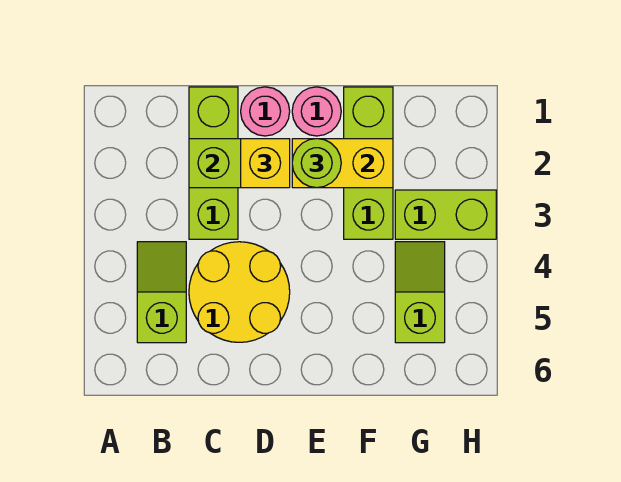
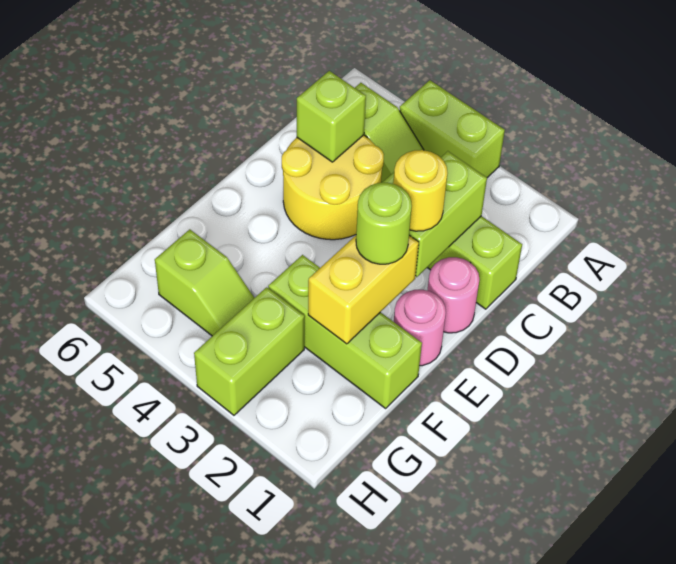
none -> lime 1x2 brick [400,80,505,178]
none -> lime 1x1 brick [297,71,366,162]
yellow 1x1 brick [241,139,290,188] -> yellow 1x1 round brick [393,150,447,231]

